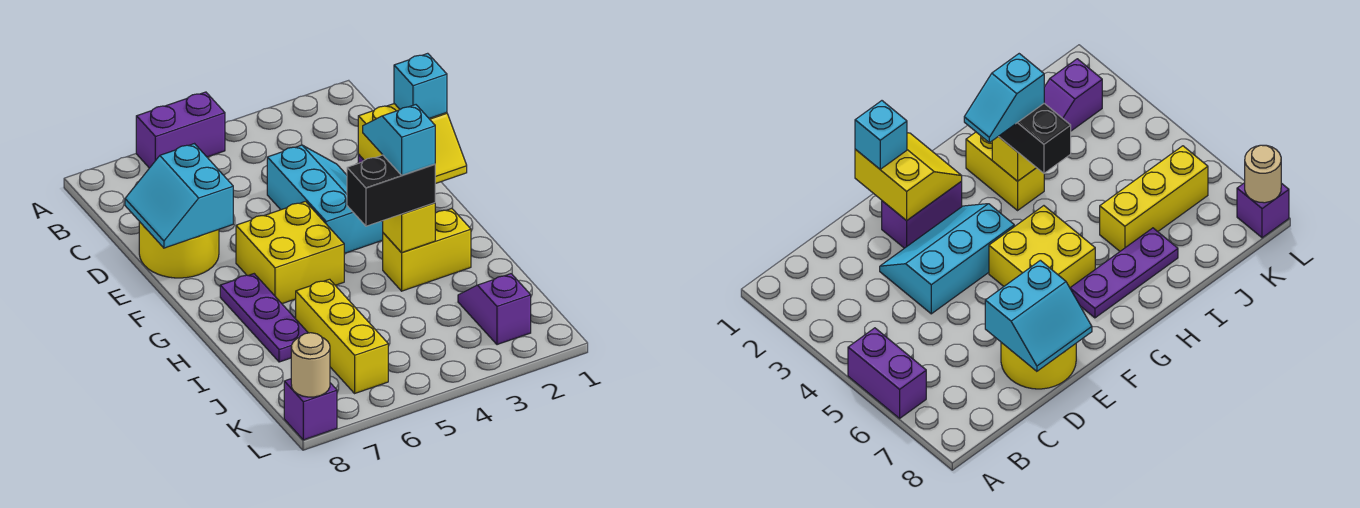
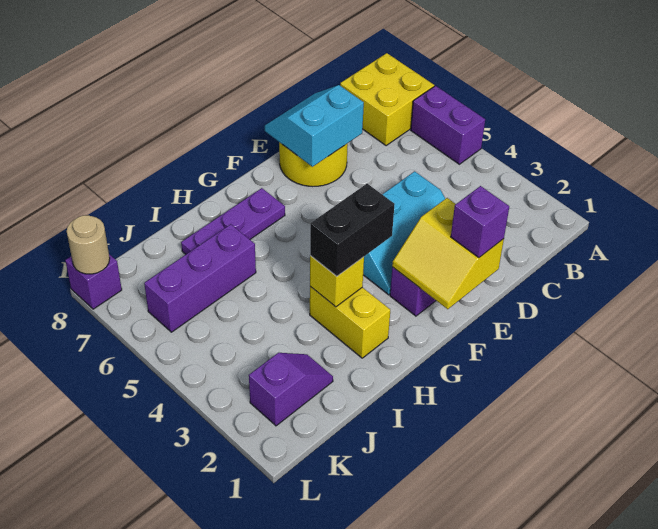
cyan 1x1 brick [394,53,447,118] -> purple 1x1 brick [451,186,509,258]
yellow 2x2 brick [236,201,344,304] -> yellow 2x2 brick moved to [340,53,434,146]
cyan 1x2 slope [363,105,435,175] -> none
black 1x2 brick [347,155,435,226] -> black 1x2 brick turned to [310,184,395,276]
yellow 1x3 brick [296,279,388,393] -> purple 1x3 brick [144,224,256,332]

